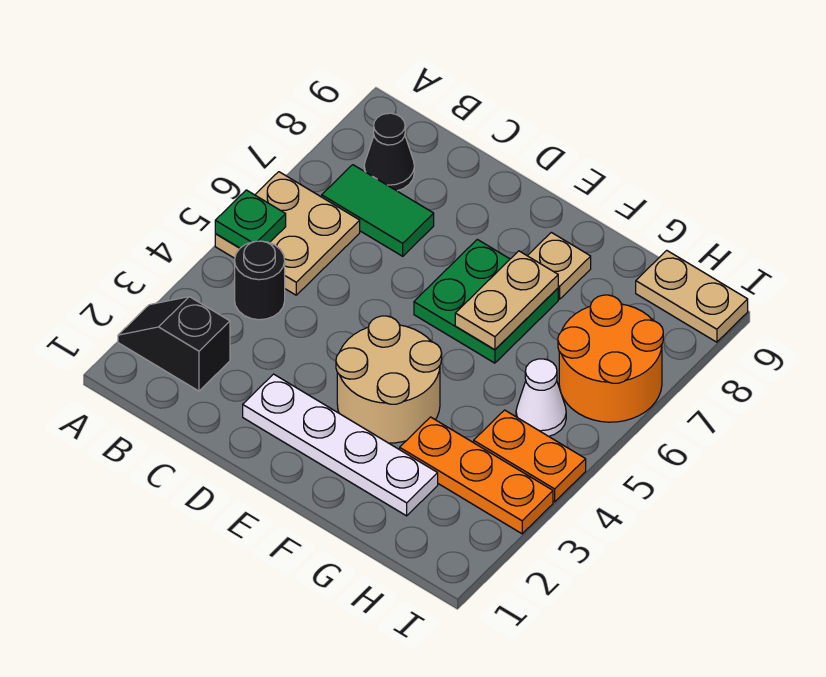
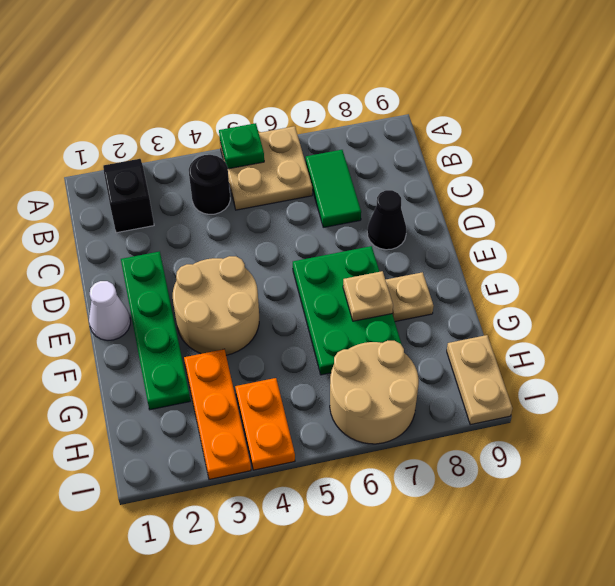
black 1x1 cone [364,113,414,191] -> black 1x1 cone moved to [367,190,406,250]
white 1x4 plate [243,374,438,516] -> green 1x4 plate [121,251,190,410]
green 2x2 plate [414,239,558,363] -> green 2x3 plate [293,246,402,375]
tan 1x2 plate [455,251,558,350] -> tan 1x1 plate [343,271,393,321]
white 1x1 cone [516,359,566,436] -> white 1x1 cone moved to [89,281,130,340]
orange 2x2 round brick [558,295,663,422] -> tan 2x2 round brick [330,340,419,444]

